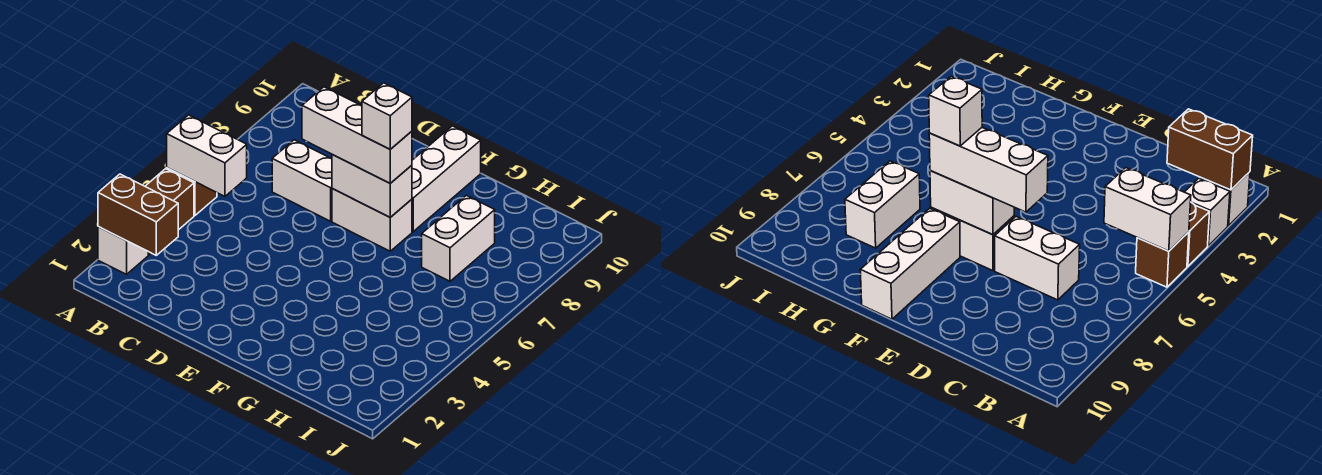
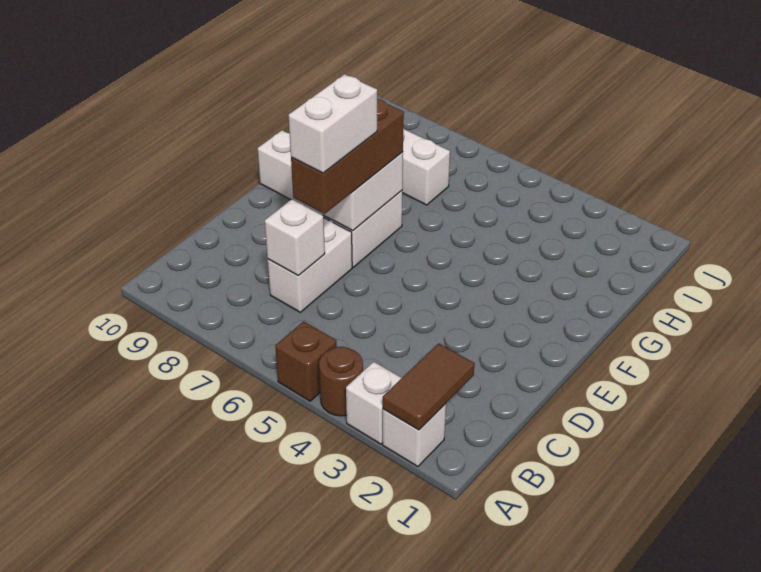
brown 1x2 brick [98,174,178,255] -> brown 1x2 tile [383,343,475,430]
brown 1x1 brick [145,169,194,230] -> brown 1x1 round brick [319,347,363,416]
white 1x2 brick [167,115,247,196] -> white 1x2 brick moved to [289,74,377,173]
white 1x3 brick [302,87,412,183] -> brown 1x3 brick [291,99,404,214]
white 1x1 brick [362,83,412,149] -> white 1x1 brick moved to [265,199,325,276]

